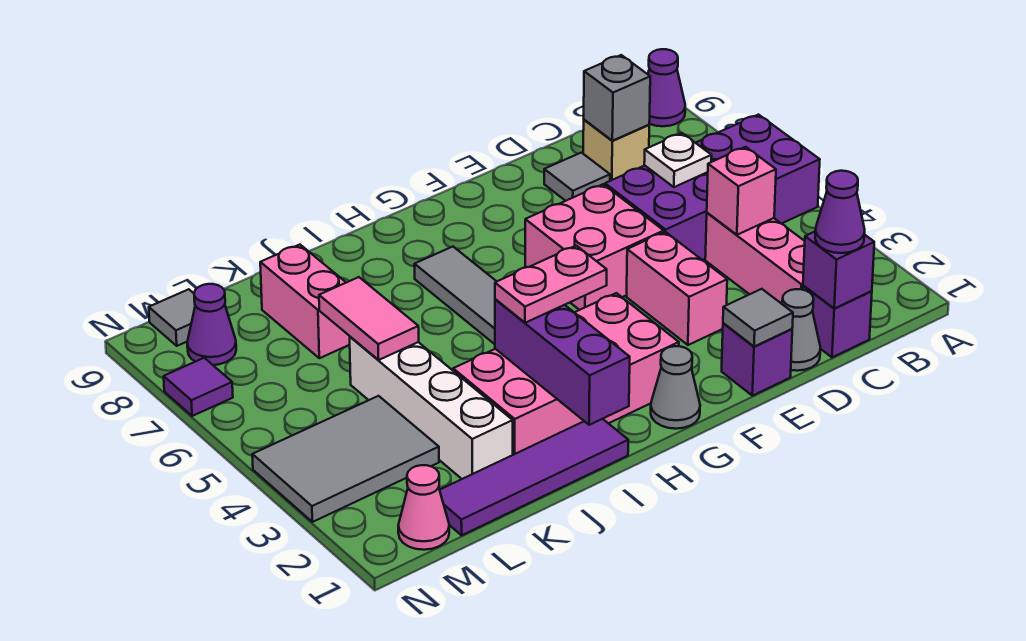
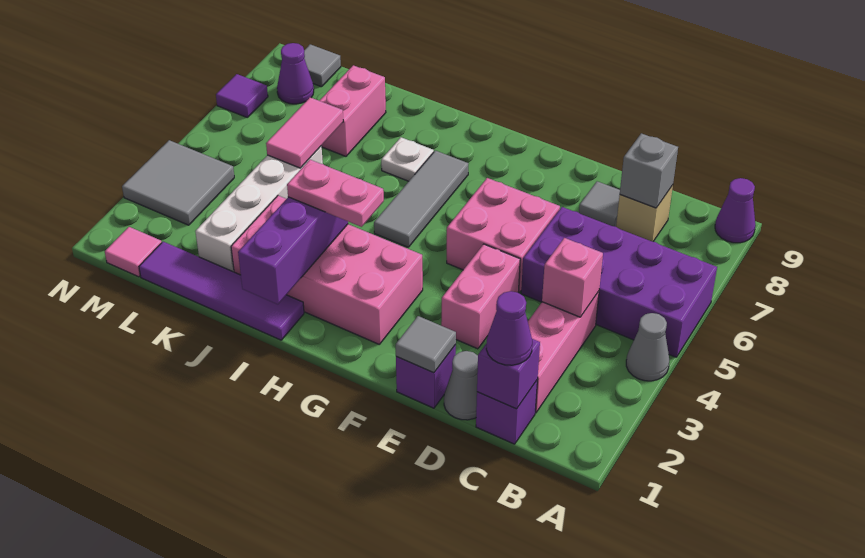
white 1x1 plate [644,133,712,187] -> white 1x1 plate moved to [381,137,434,181]
grey 1x1 cone [651,346,700,429] -> grey 1x1 cone moved to [626,313,669,381]
grey 2x3 tile [252,396,439,522] -> grey 2x2 tile [122,140,234,225]
pink 1x1 cone [398,465,449,550] -> pink 1x1 tile [105,227,162,277]

